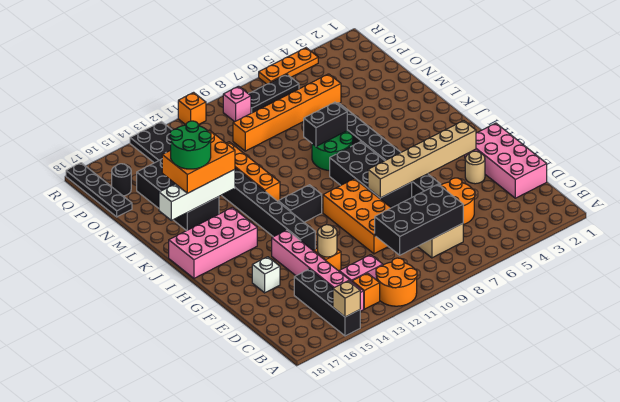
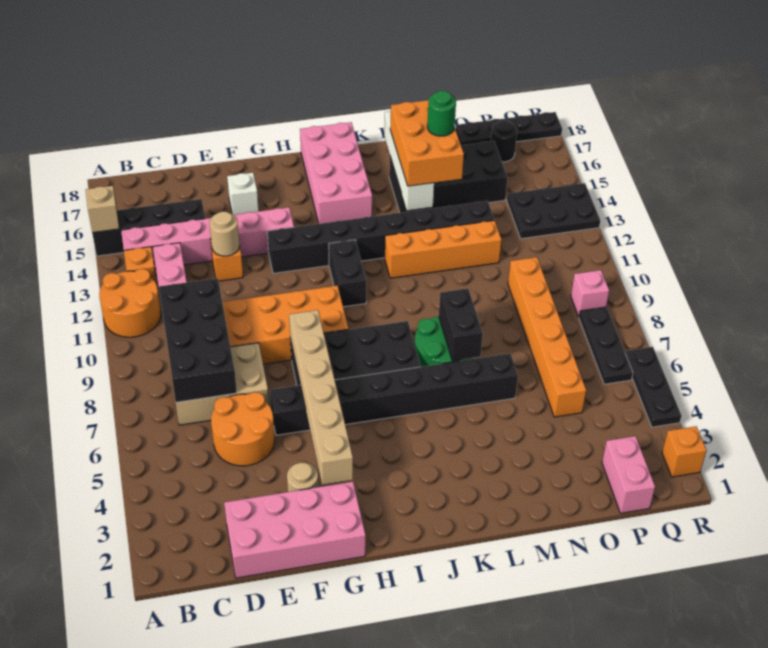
green 2x2 round brick [170,121,211,169] -> green 1x1 round brick [427,91,456,136]
none -> pink 1x2 brick [602,436,655,513]
orange 1x3 plate [259,48,318,84] -> black 1x3 plate [625,347,681,427]
orange 1x1 brick [178,92,206,125] -> orange 1x1 brick moved to [662,426,707,477]

